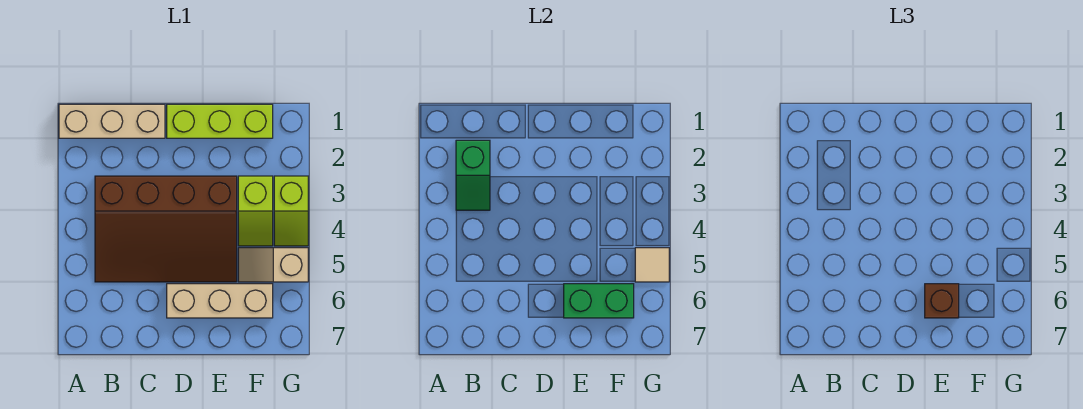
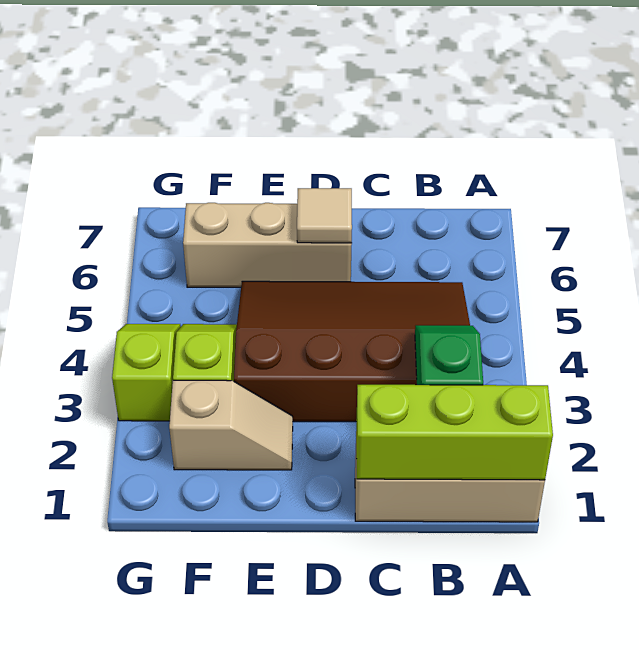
lime 1x3 brick [167,104,273,138] -> lime 1x3 brick moved to [356,385,553,480]
green 1x2 brick [564,284,634,318] -> none
brown 1x1 brick [925,284,959,318] -> none
tan 1x2 slope [238,248,308,282] -> tan 1x2 slope moved to [169,380,293,470]
tan 1x1 tile [635,248,669,282] -> tan 1x1 tile moved to [297,188,352,243]

